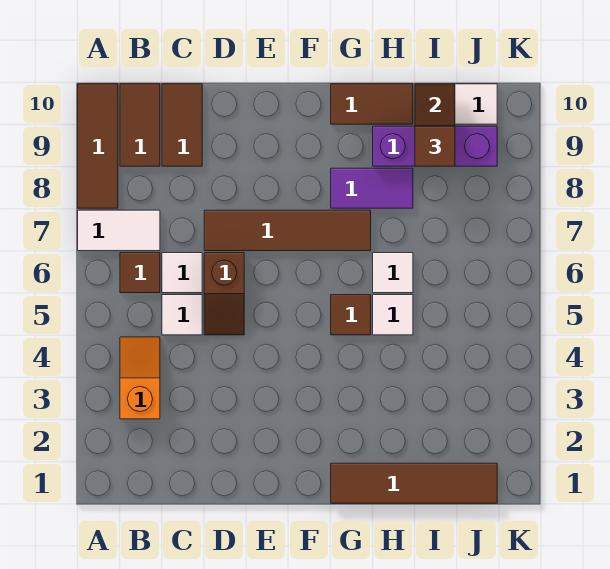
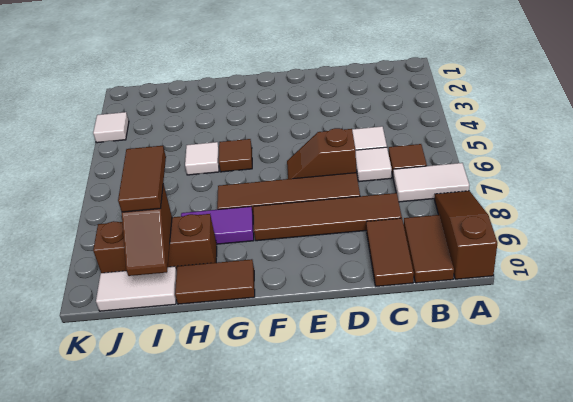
brown 1x3 tile [78,84,118,208] -> brown 1x3 slope [435,191,497,279]
orange 1x2 slope [120,337,160,419] -> none
brown 1x2 slope [204,253,244,335] -> brown 1x2 slope turned to [287,128,356,179]
brown 1x4 tile [331,463,497,503] -> brown 1x4 tile moved to [253,193,402,241]
white 1x1 tile [373,253,413,293] -> white 1x1 tile moved to [93,112,129,143]
purple 1x3 brick [373,126,497,166] -> brown 1x3 brick [93,214,217,273]
brown 1x1 tile [415,126,455,166] -> brown 1x2 tile [118,146,166,212]

